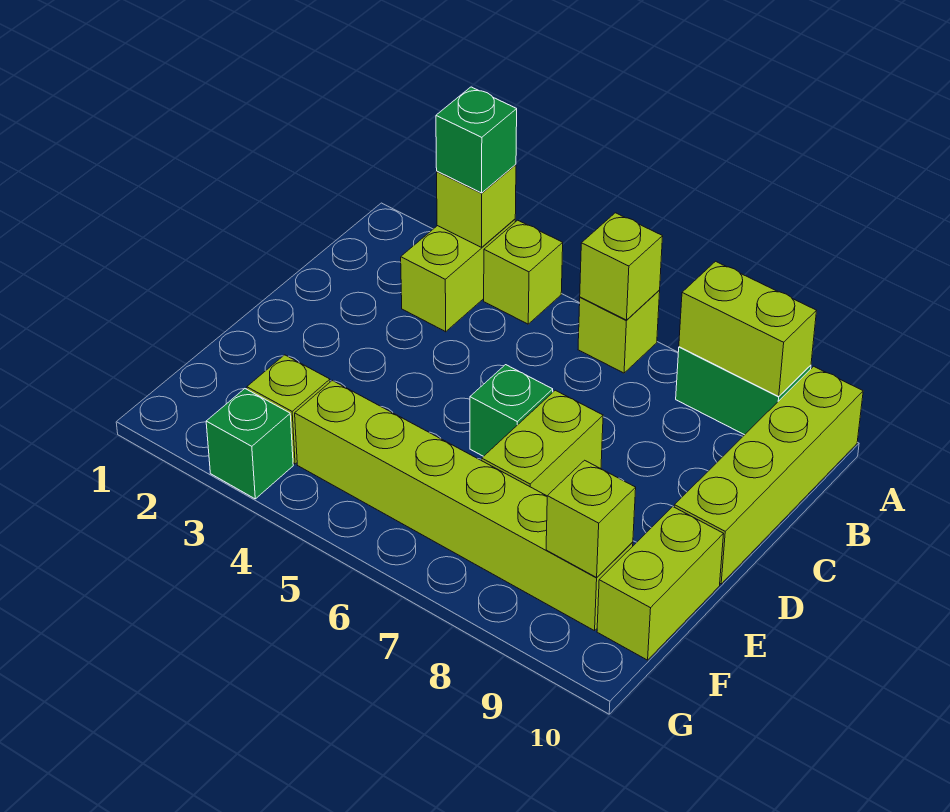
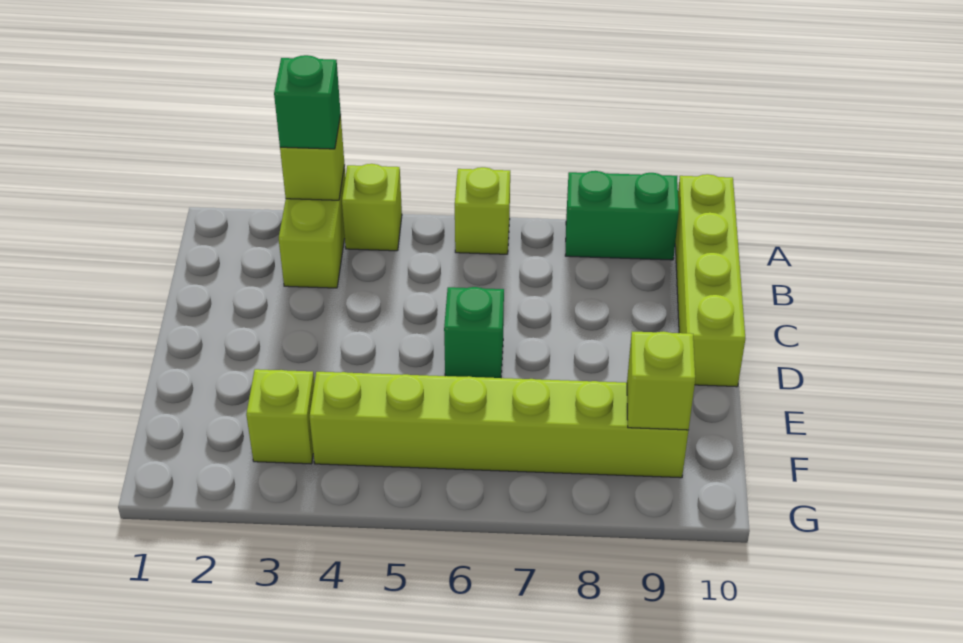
lime 1x1 brick [580,213,663,320] -> none
lime 1x2 brick [679,261,816,396] -> none
lime 1x2 brick [482,390,603,496] -> none
lime 1x2 brick [597,507,723,660] -> none
green 1x1 brick [206,389,293,499] -> none

